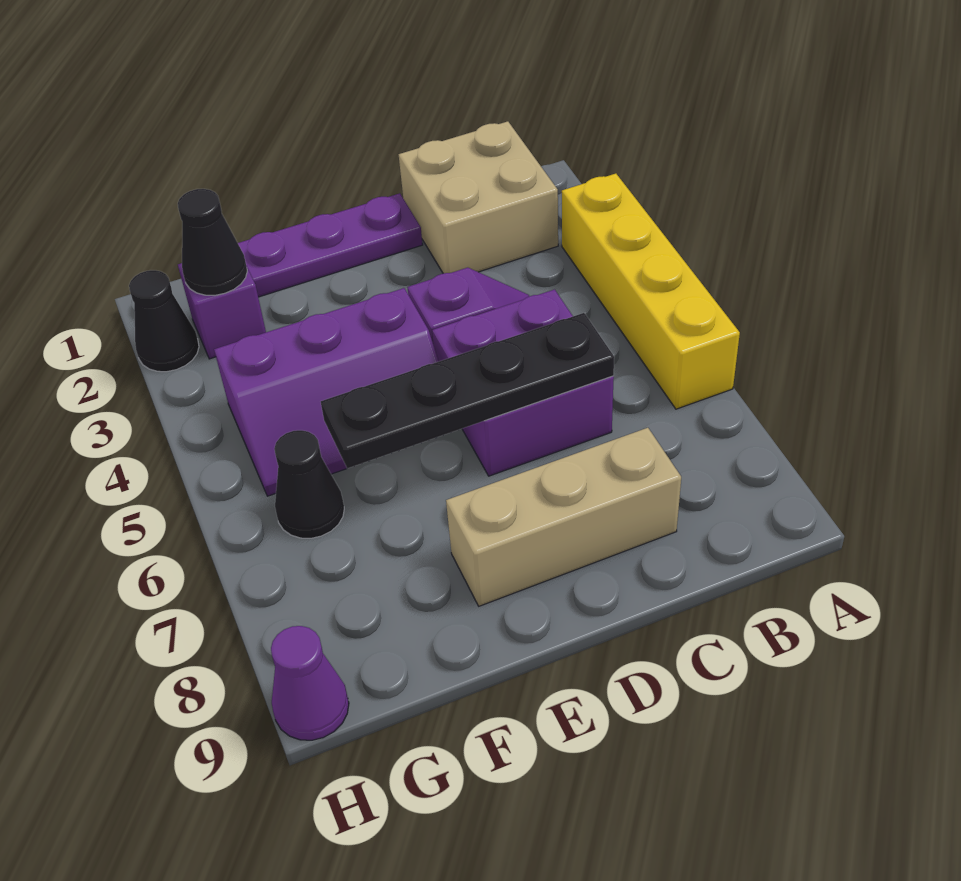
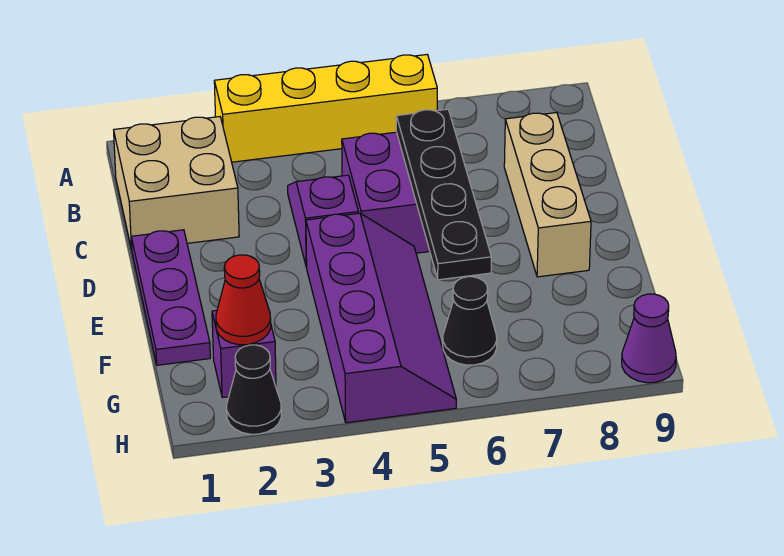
purple 2x3 slope [214,288,439,496] -> purple 2x4 slope [306,213,456,423]
black 1x1 cone [178,189,247,295] -> red 1x1 cone [216,255,271,345]

